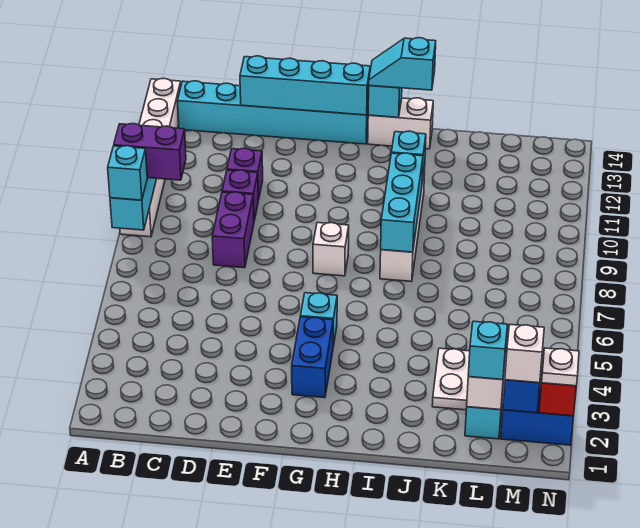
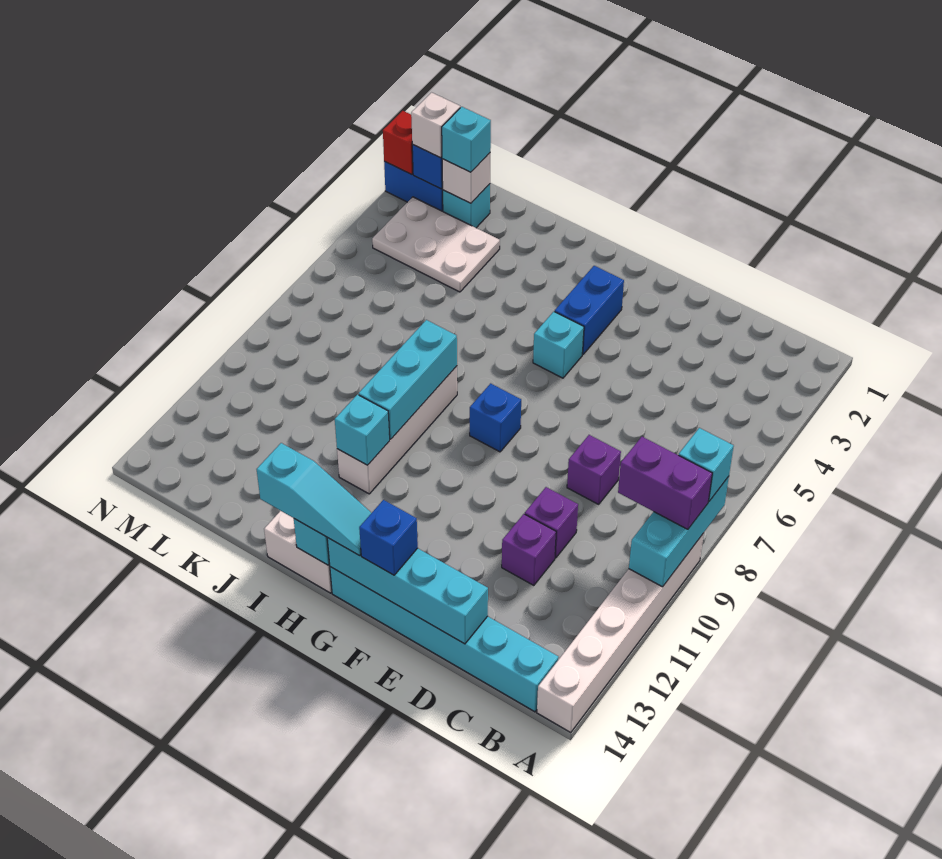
purple 1x2 brick [212,192,254,268] -> purple 1x1 brick [567,435,621,504]
none -> blue 1x1 brick [359,500,418,575]
white 1x1 brick [313,223,349,276] -> blue 1x1 brick [470,383,521,452]
cyan 1x2 slope [369,38,436,90] -> cyan 1x3 slope [257,443,371,556]
white 1x1 plate [542,348,579,386] -> none

